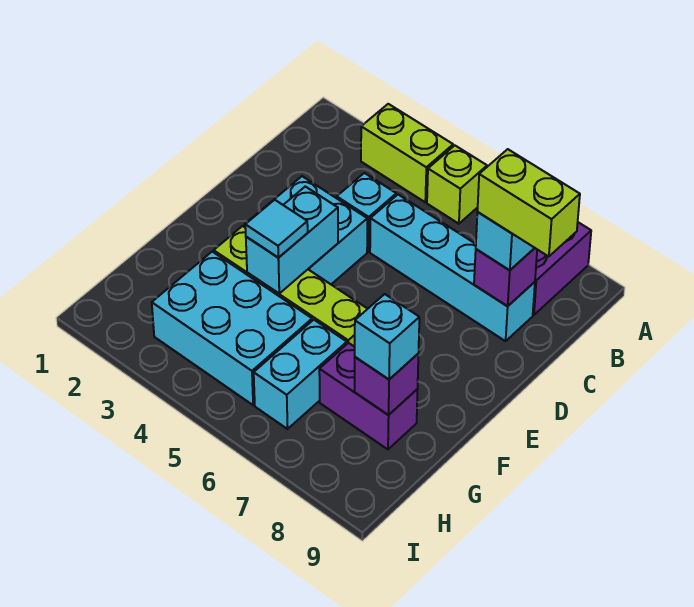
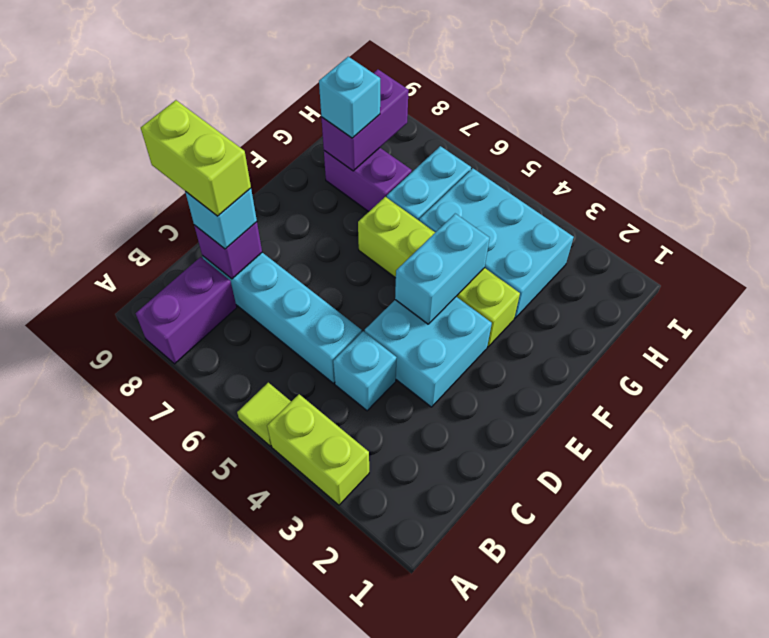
lime 1x1 brick [427,146,487,224] -> lime 1x1 tile [237,383,291,446]
cyan 1x1 tile [245,200,308,257] -> none
purple 1x1 brick [355,354,418,415] -> purple 1x2 brick [321,70,409,171]

